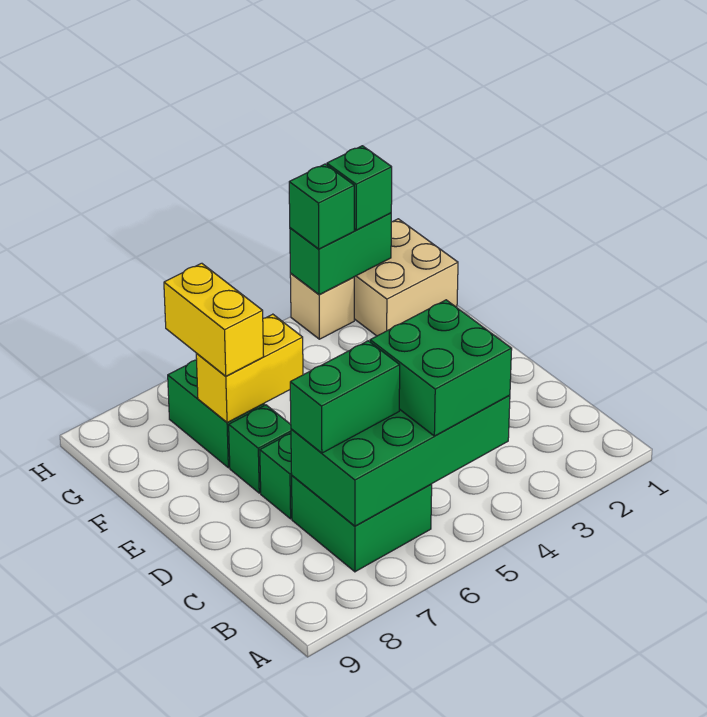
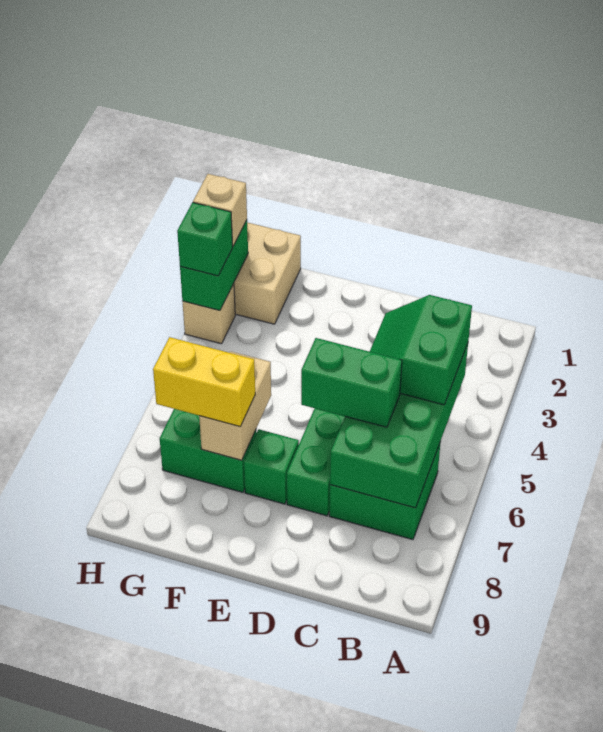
green 2x2 brick [370,300,512,436] -> green 2x2 slope [370,295,472,405]
green 1x2 brick [290,341,400,453] -> green 1x2 brick turned to [301,338,402,427]
yellow 1x2 brick [196,314,303,422] -> tan 1x2 brick [199,351,271,460]
green 1x1 brick [327,146,392,230] -> tan 1x1 brick [193,174,247,246]

